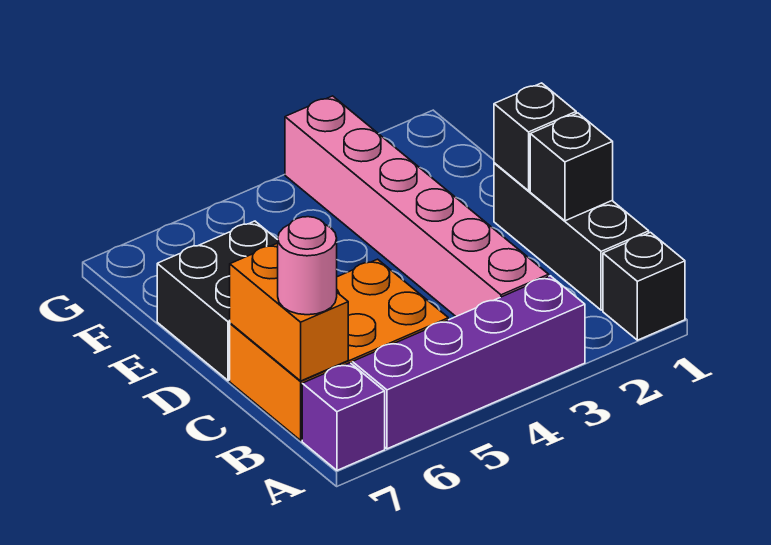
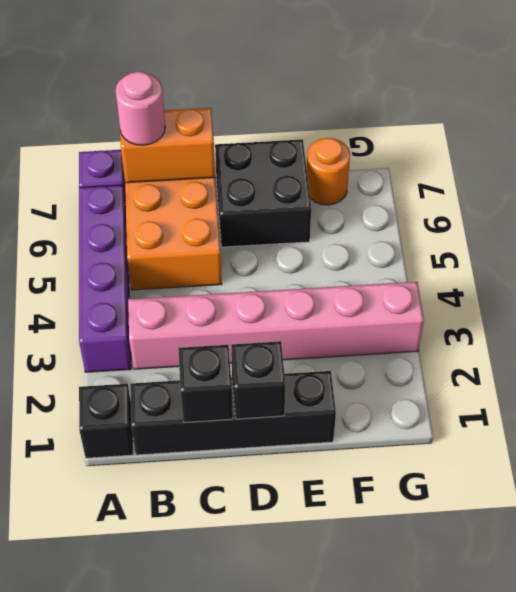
black 1x3 brick [494,163,649,310] -> black 1x4 brick [130,371,336,455]
none -> orange 1x1 round brick [307,138,350,205]

